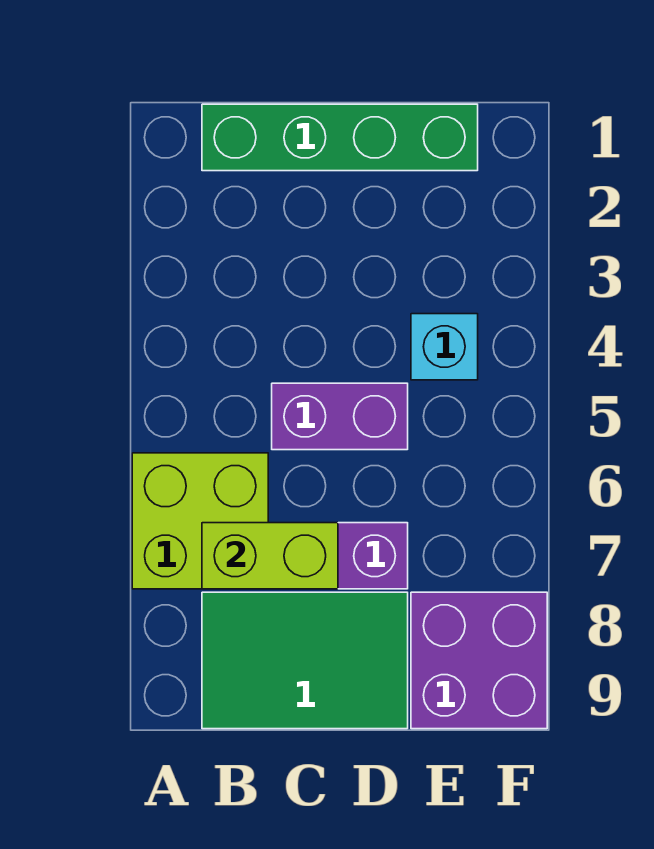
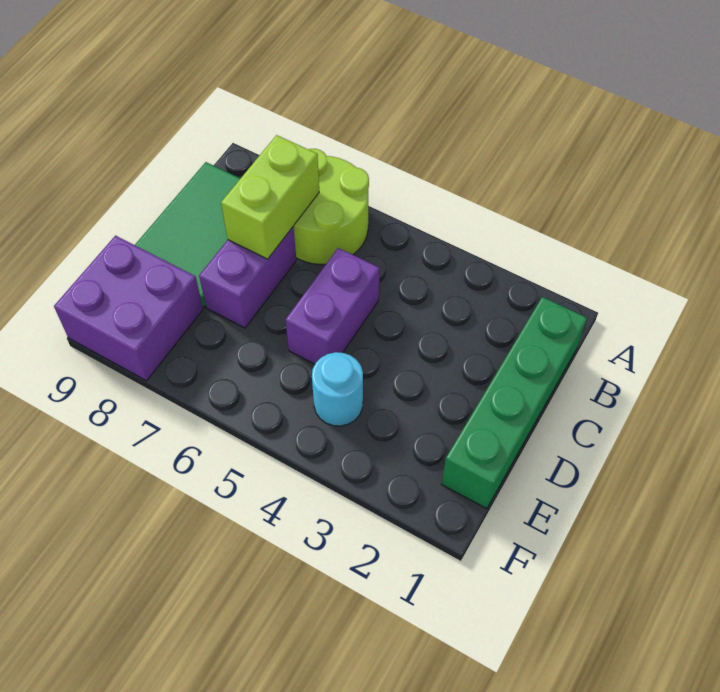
lime 2x2 brick [132,453,268,589] -> lime 2x2 round brick [293,149,369,264]
cyan 1x1 brick [411,314,478,380] -> cyan 1x1 round brick [312,352,363,426]

